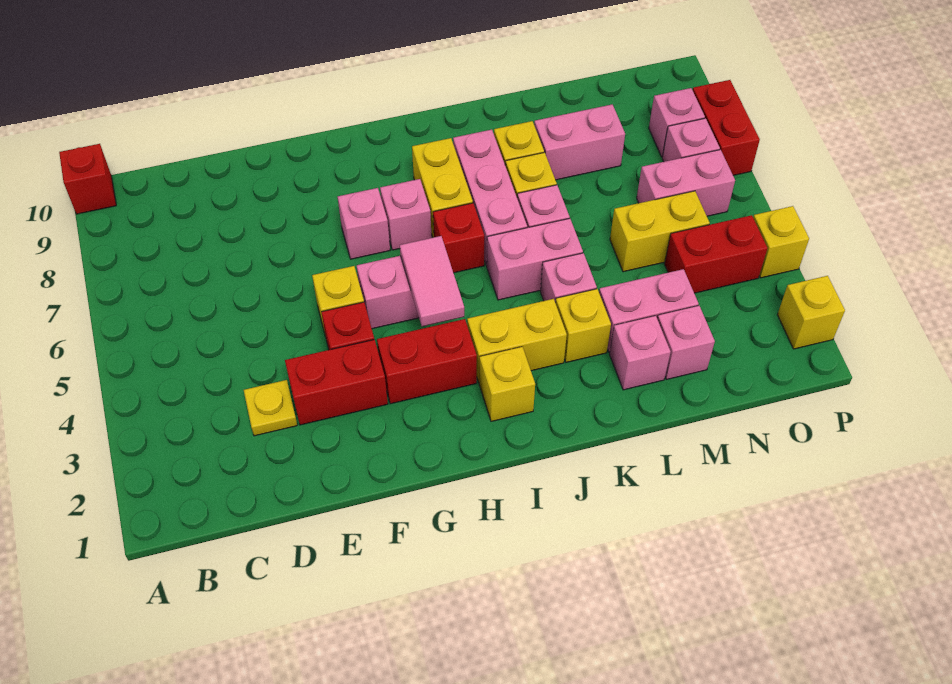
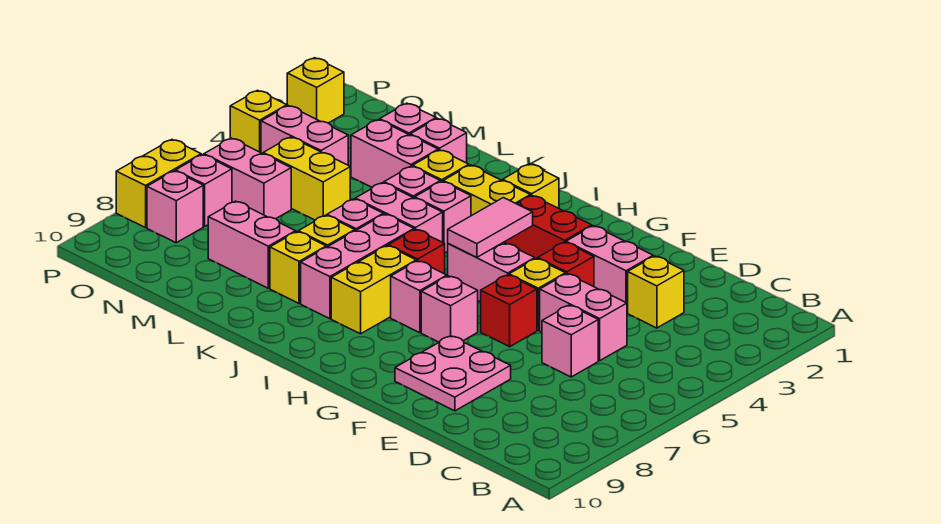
red 1x1 brick [59,144,116,214] -> red 1x1 brick moved to [481,275,537,347]
yellow 1x1 plate [244,380,297,436] -> yellow 1x1 brick [628,256,684,328]
none -> pink 1x2 brick [540,274,627,361]
none -> pink 1x1 brick [542,305,598,377]
red 1x2 brick [285,340,388,425] -> pink 1x2 brick [566,226,653,312]
none -> pink 2x2 plate [395,336,511,411]
none -> pink 1x1 brick [415,182,471,253]
red 1x2 brick [665,215,767,293] -> pink 1x2 brick [261,106,348,165]
red 1x2 brick [693,80,760,175] -> yellow 1x2 brick [116,140,201,228]

